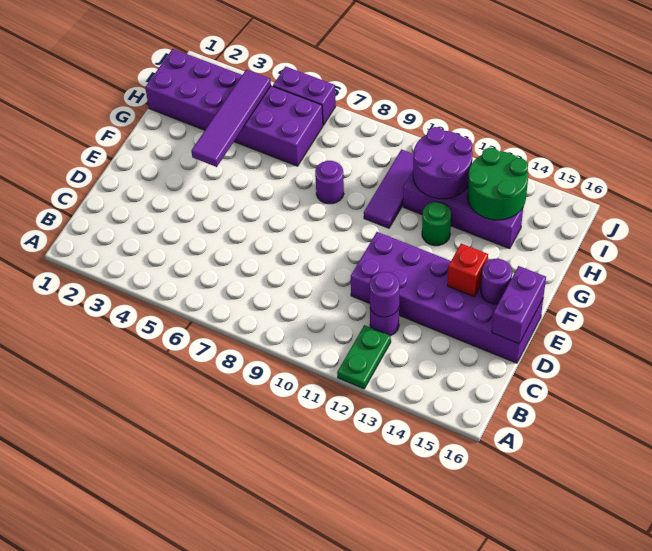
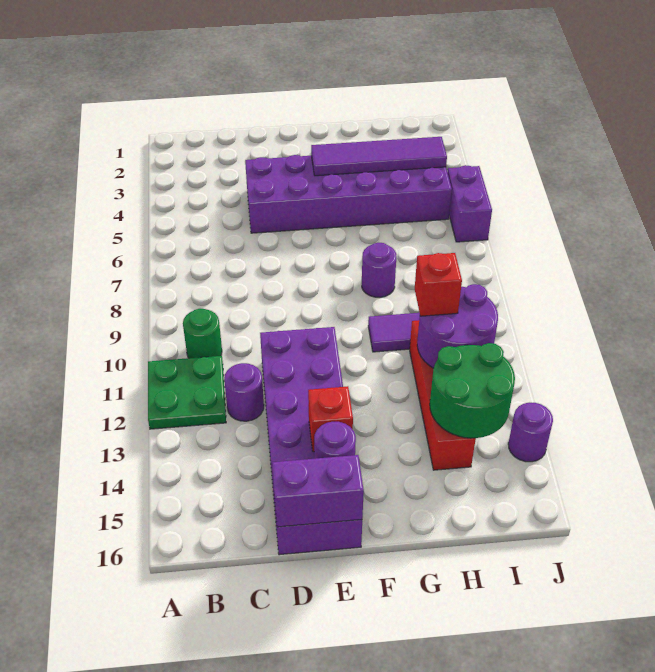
green 1x2 plate [337,325,391,389] -> green 2x2 plate [148,356,226,429]
purple 1x1 round brick [370,272,399,317] -> purple 1x1 round brick moved to [508,403,553,462]
green 1x1 round brick [422,202,451,246] -> green 1x1 round brick moved to [183,309,222,358]
purple 2x6 brick [145,49,323,166] -> purple 2x6 brick turned to [245,155,452,233]
purple 1x4 brick [403,171,523,249] -> red 1x4 brick [410,320,476,470]
none -> red 1x1 brick [415,253,462,316]

